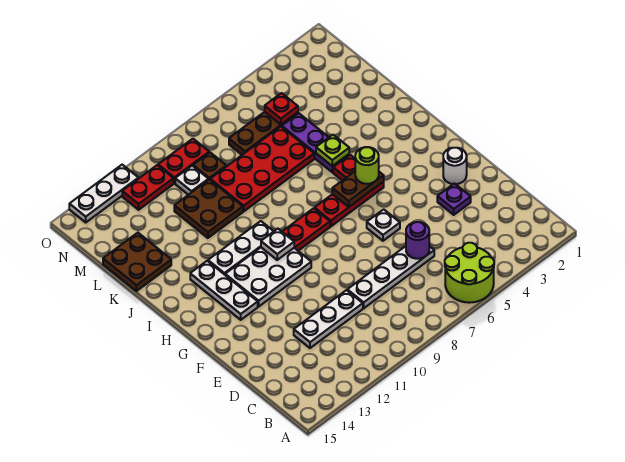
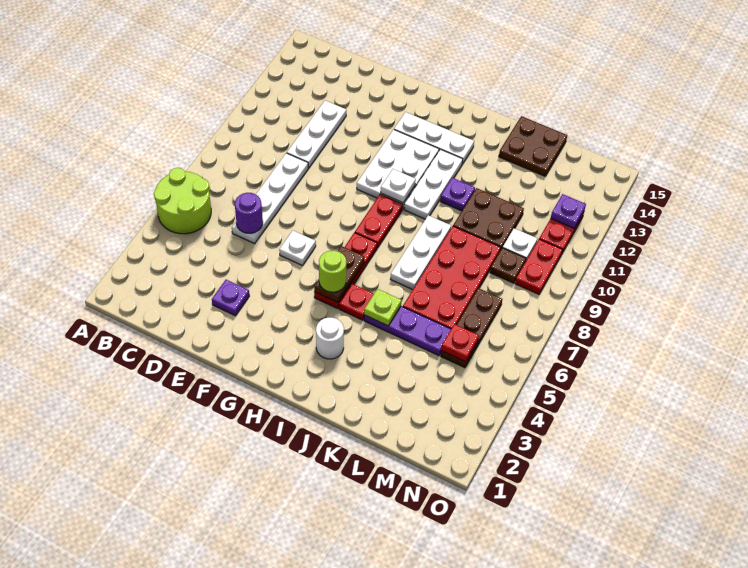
white 1x1 round brick [443,148,467,184] -> white 1x1 round brick moved to [316,318,344,359]
none -> purple 1x1 plate [440,178,475,211]
none -> purple 1x1 plate [551,194,586,228]
white 1x3 plate [69,165,139,222] -> white 1x3 plate moved to [391,215,451,290]

